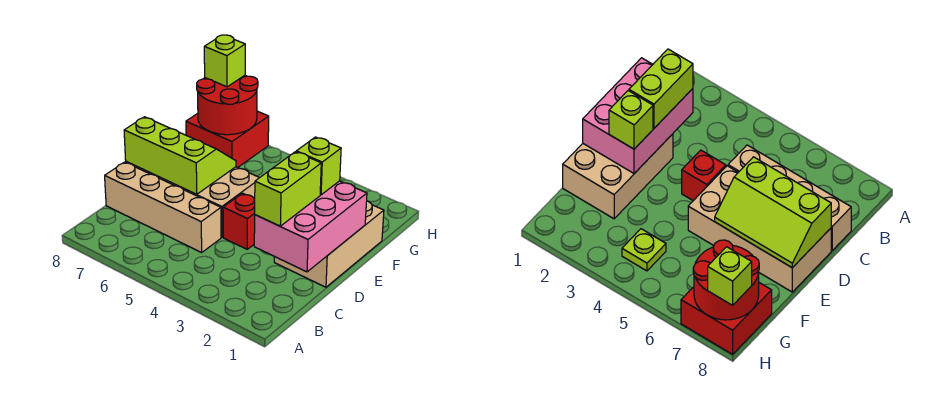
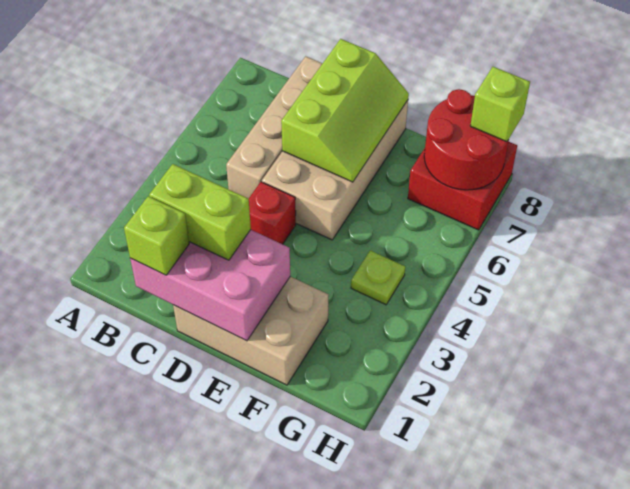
lime 1x1 brick [296,137,341,195] -> lime 1x1 brick moved to [124,196,189,275]

